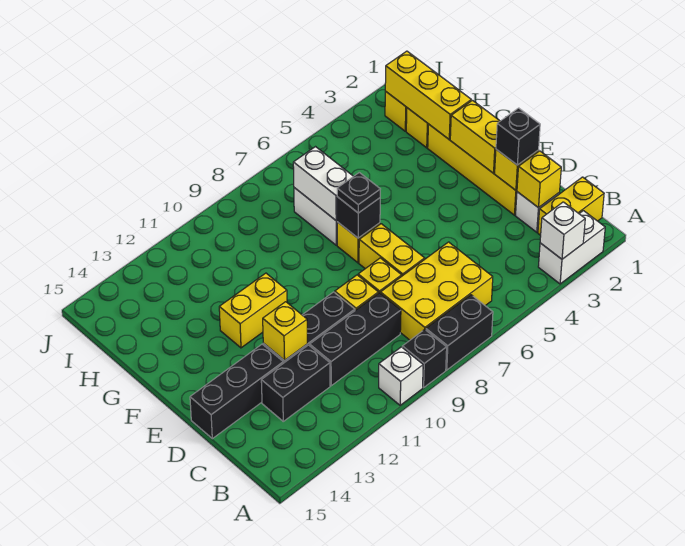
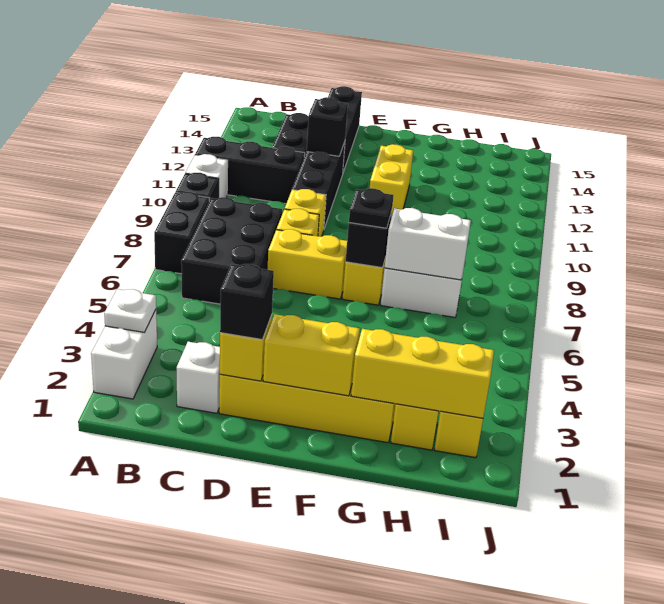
white 1x1 brick [540,202,585,259] -> white 1x1 plate [104,289,156,332]
yellow 1x2 brick [538,177,604,235] -> none
yellow 2x3 brick [381,242,493,340] -> black 2x3 brick [181,197,282,304]
yellow 1x1 brick [517,151,561,208] -> none
black 1x3 brick [310,293,401,386] -> black 1x3 brick turned to [195,137,305,204]
yellow 1x1 brick [263,302,307,361] -> black 1x1 brick [307,97,348,156]

